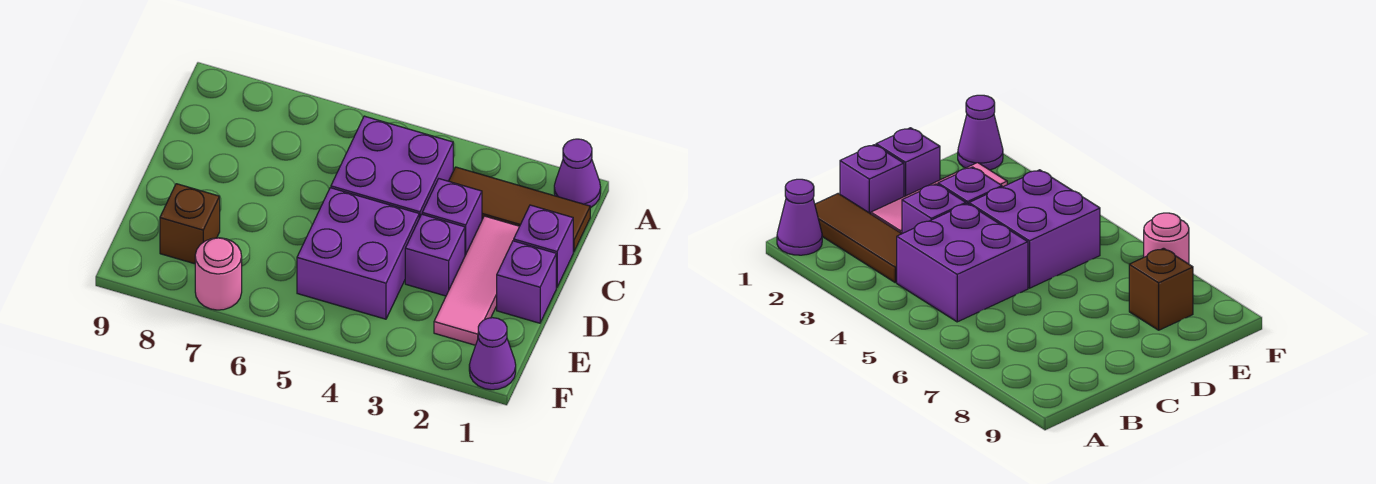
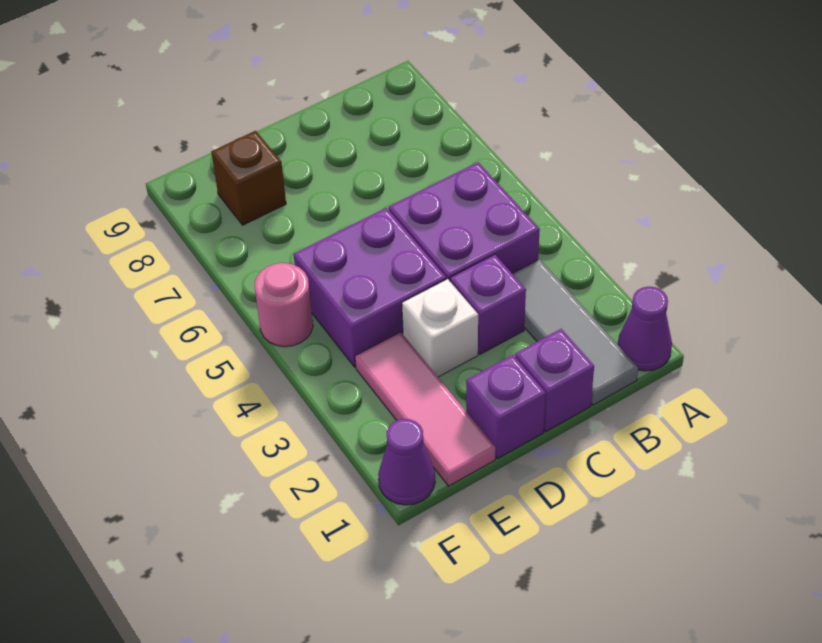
brown 1x3 tile [449,167,590,252] -> grey 1x3 tile [512,259,638,405]
pink 1x3 tile [434,216,520,345] -> pink 1x3 tile turned to [355,332,495,486]
purple 1x1 brick [405,214,465,296] -> white 1x1 brick [402,279,478,377]
pink 1x1 round brick [195,238,242,310] -> pink 1x1 round brick moved to [255,263,313,347]

